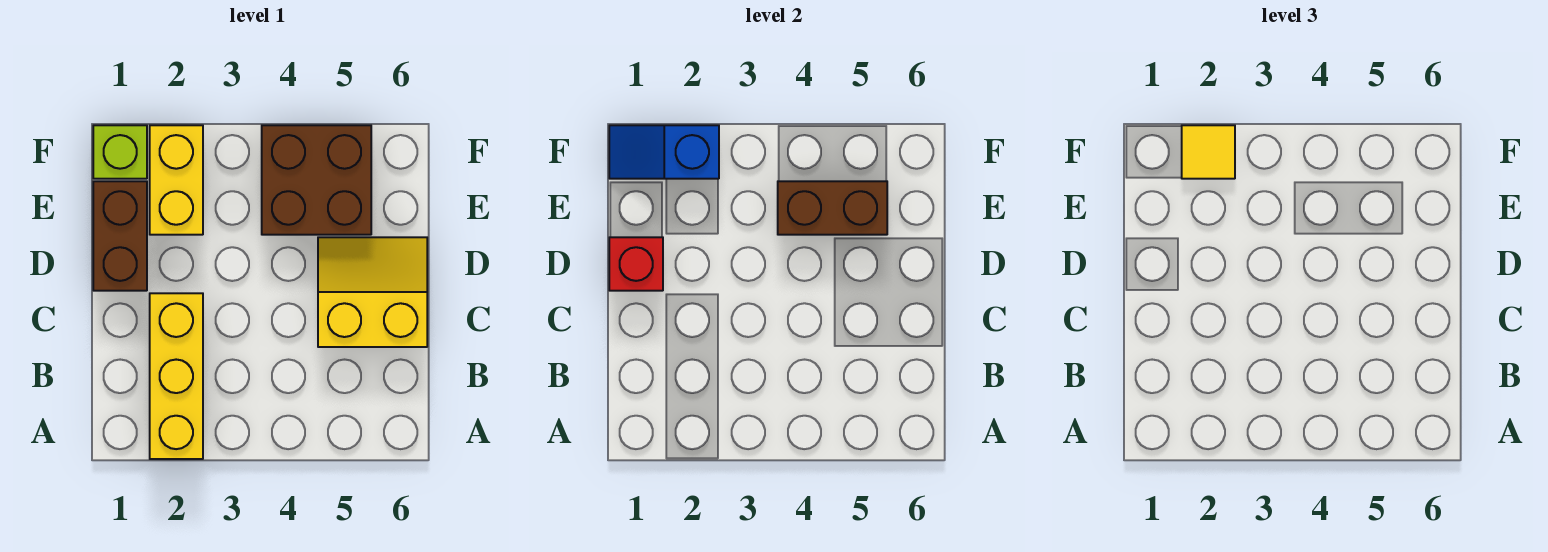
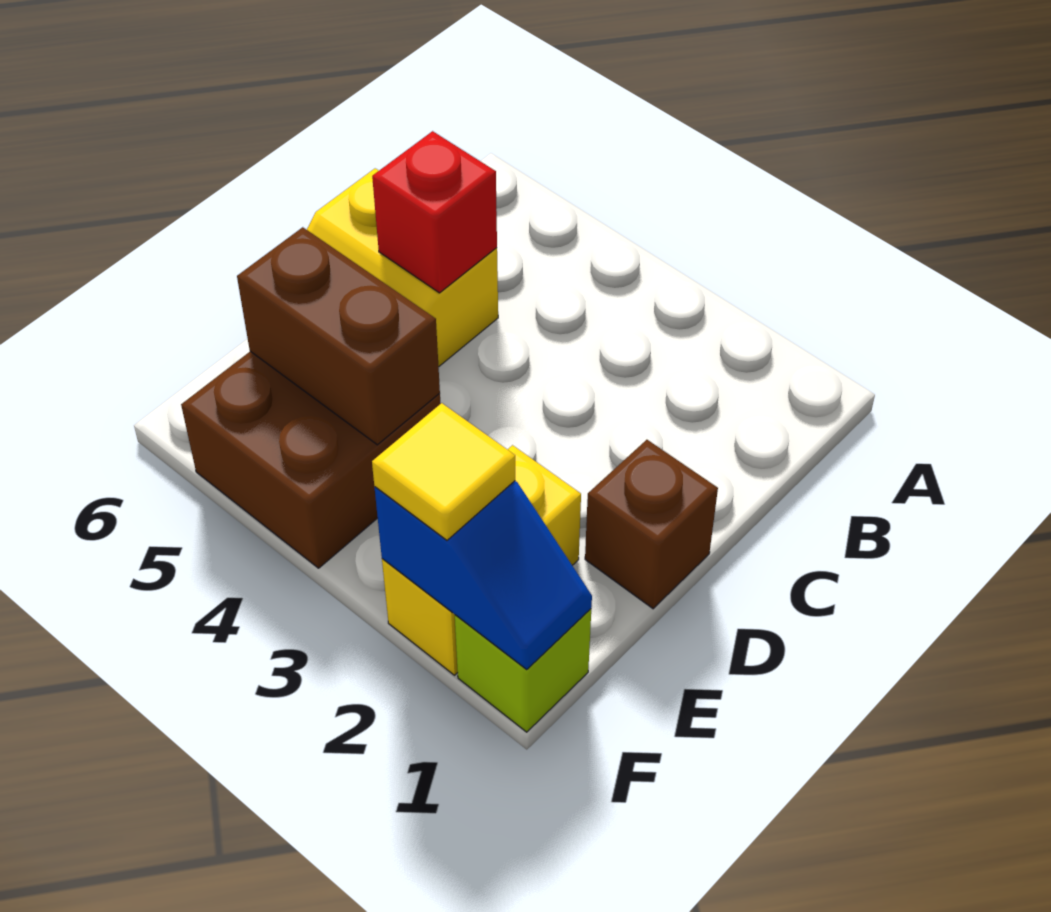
yellow 1x3 brick [150,293,203,459] -> none
brown 1x2 brick [93,181,147,291] -> brown 1x1 brick [585,440,718,609]
red 1x1 brick [609,237,663,291] -> red 1x1 brick moved to [372,131,497,293]

